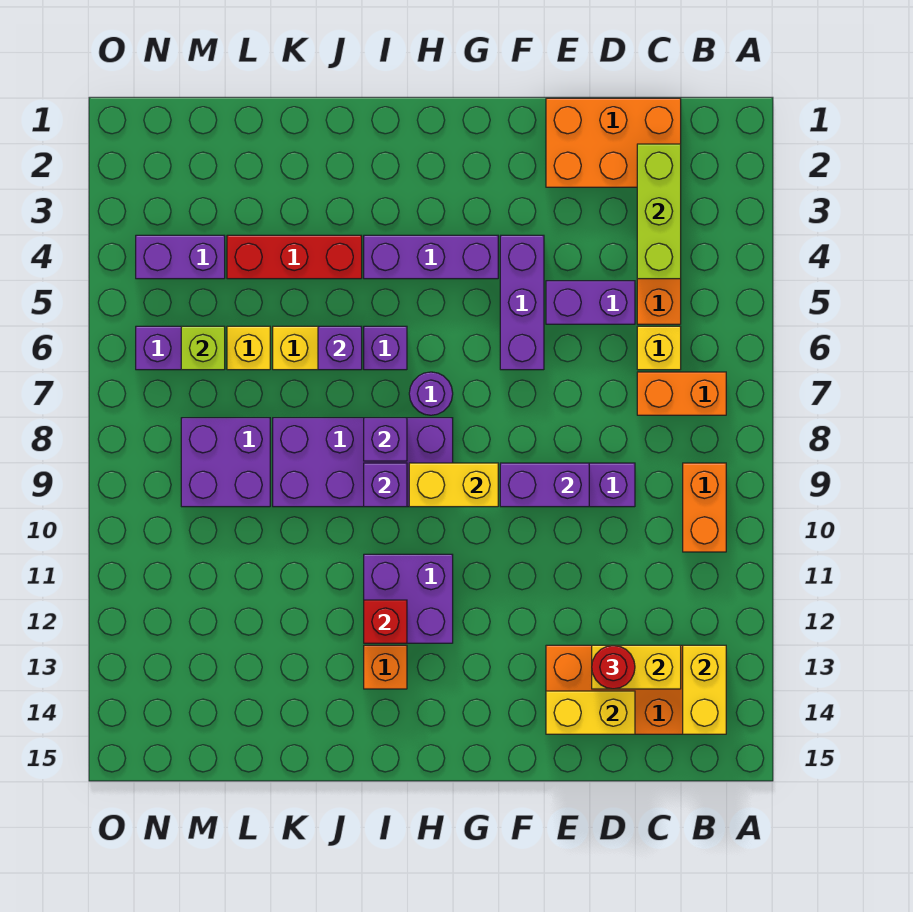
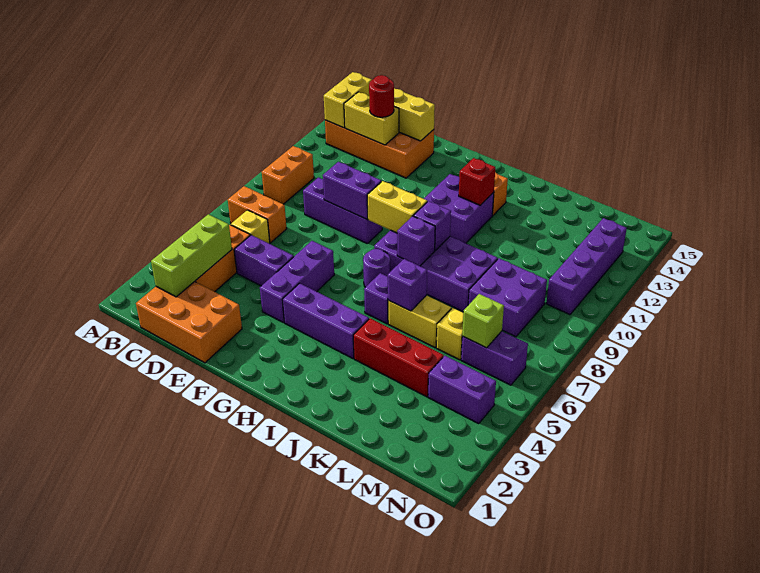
none -> purple 1x4 brick [546,218,627,315]

